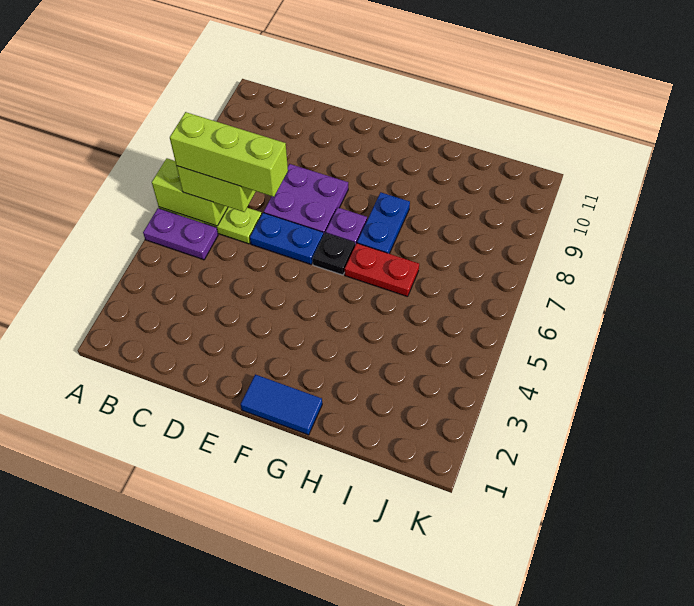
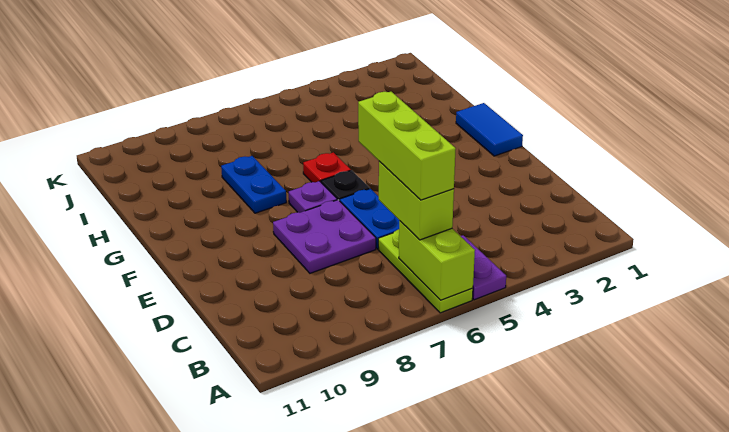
red 1x2 plate [345,243,419,297] -> red 1x1 plate [303,152,351,182]
blue 1x2 plate [357,192,410,254] -> blue 1x2 plate turned to [221,156,286,213]

